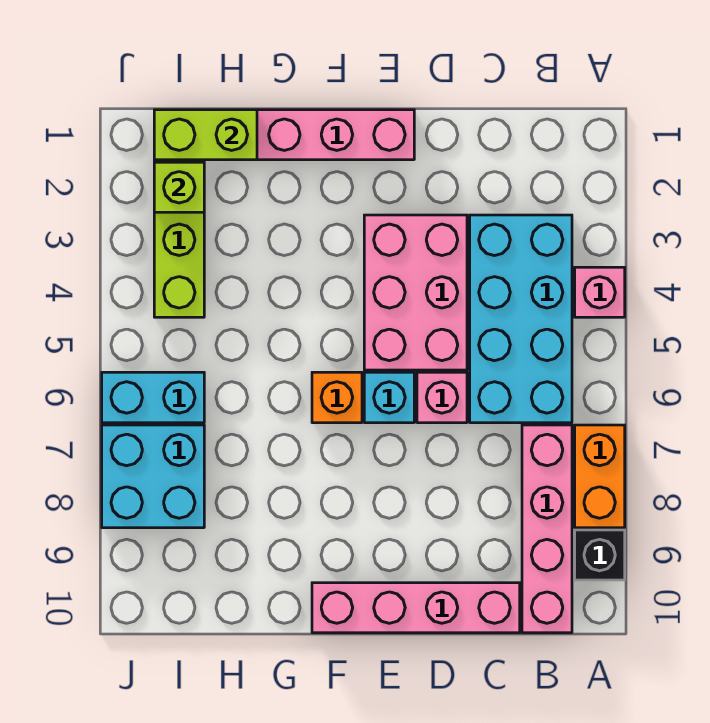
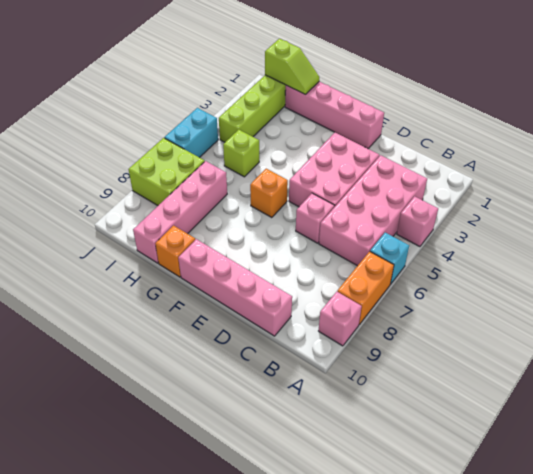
black 1x1 brick [575,530,625,580] -> pink 1x1 brick [319,292,362,346]
cyan 2x4 brick [470,215,572,423] -> pink 2x4 brick [319,155,427,266]
pink 1x4 brick [522,425,572,633] -> pink 1x4 brick moved to [133,161,227,263]
cyan 1x1 brick [364,372,414,423] -> cyan 1x1 brick moved to [370,233,409,284]
none -> orange 1x1 brick [155,226,195,277]
lime 1x2 brick [154,110,257,160] -> lime 1x2 slope [265,39,319,95]
lime 1x1 brick [154,162,204,212] -> lime 1x1 brick moved to [223,130,259,177]
cyan 1x2 brick [102,372,204,423] -> cyan 1x2 brick turned to [164,108,218,158]
cyan 2x2 brick [102,425,204,528] -> lime 2x2 brick [128,138,205,205]

